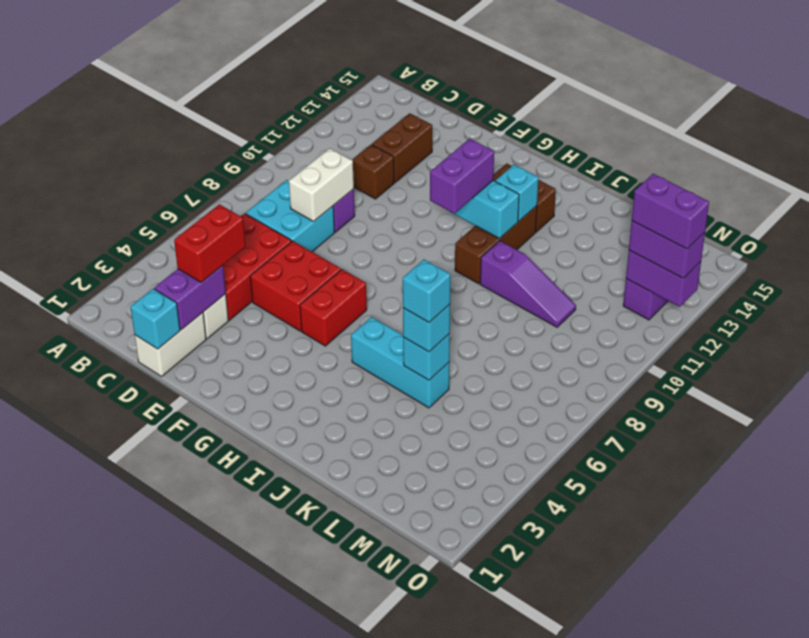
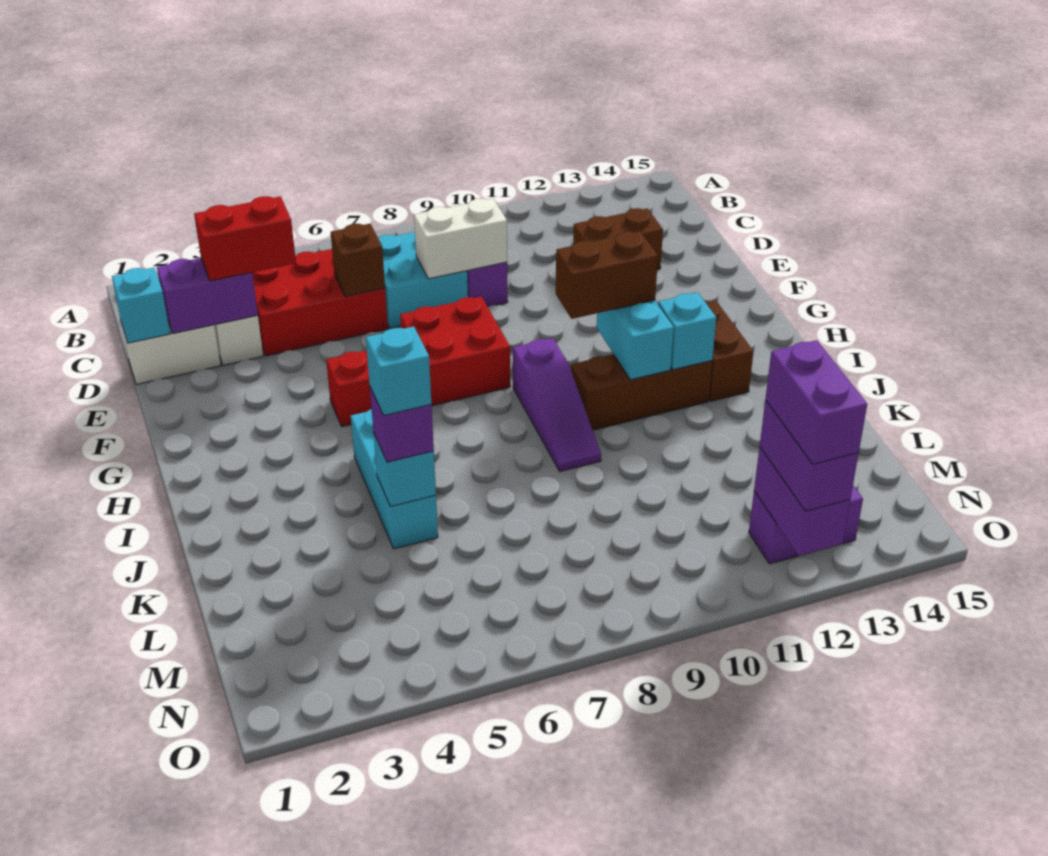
brown 1x1 brick [352,145,394,199] -> brown 1x1 brick moved to [331,224,385,297]
red 2x2 brick [250,241,341,331] -> red 2x2 brick moved to [400,297,510,406]
purple 1x2 brick [430,139,494,213] -> brown 1x2 brick [556,231,658,319]
purple 1x3 slope [480,241,576,327] -> purple 1x3 slope moved to [513,338,601,471]
cyan 1x1 brick [403,304,450,352] -> purple 1x1 brick [370,388,434,462]

